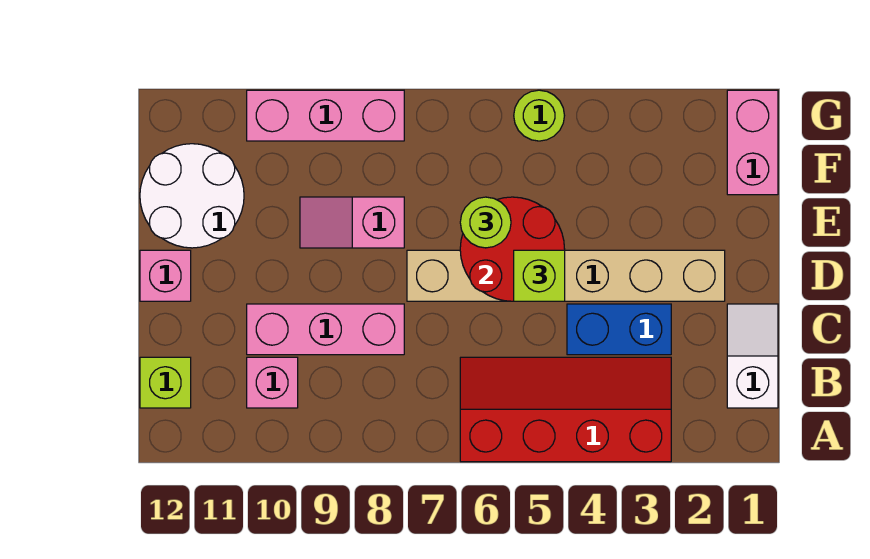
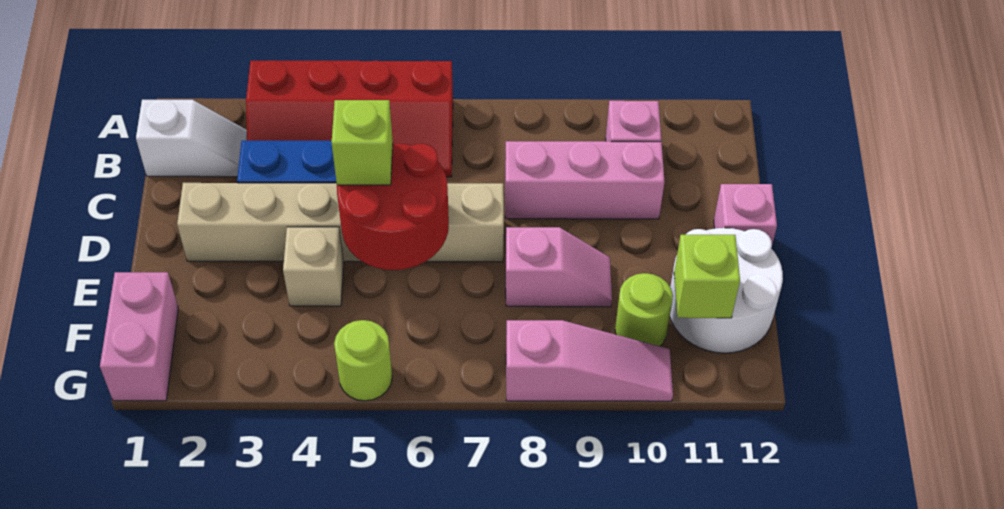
white 1x2 slope [727,304,778,408] -> white 1x2 slope turned to [136,100,247,177]
lime 1x1 brick [140,357,191,408] -> lime 1x1 brick moved to [674,235,740,318]
none -> tan 1x1 brick [283,227,344,306]
lime 1x1 round brick [460,197,511,248] -> lime 1x1 round brick moved to [615,273,673,346]
pink 1x3 brick [247,90,404,141] -> pink 1x3 slope [506,320,673,401]

